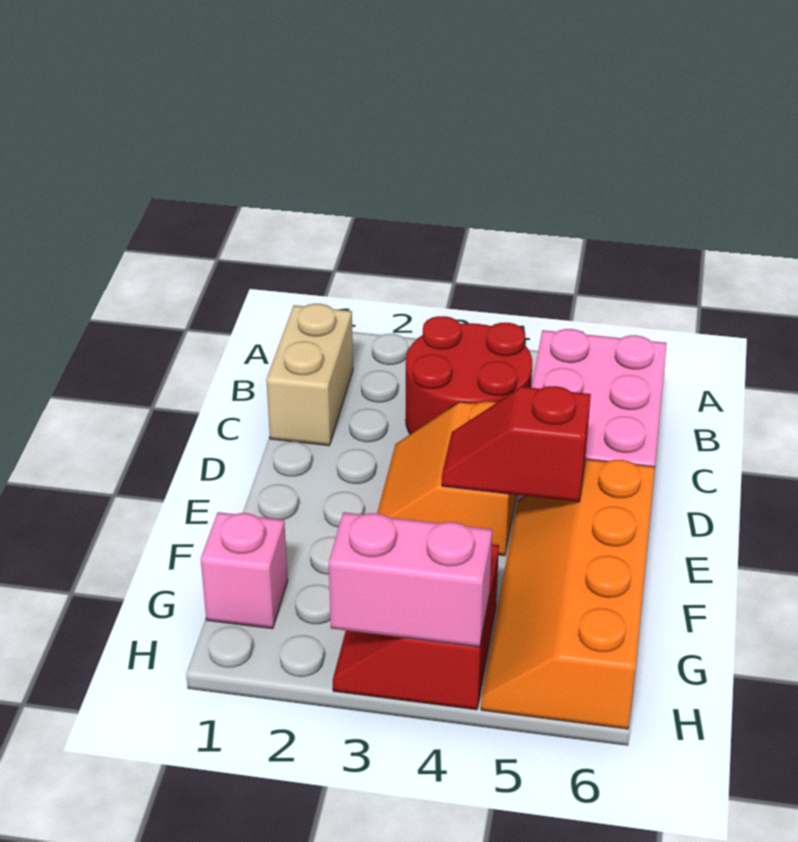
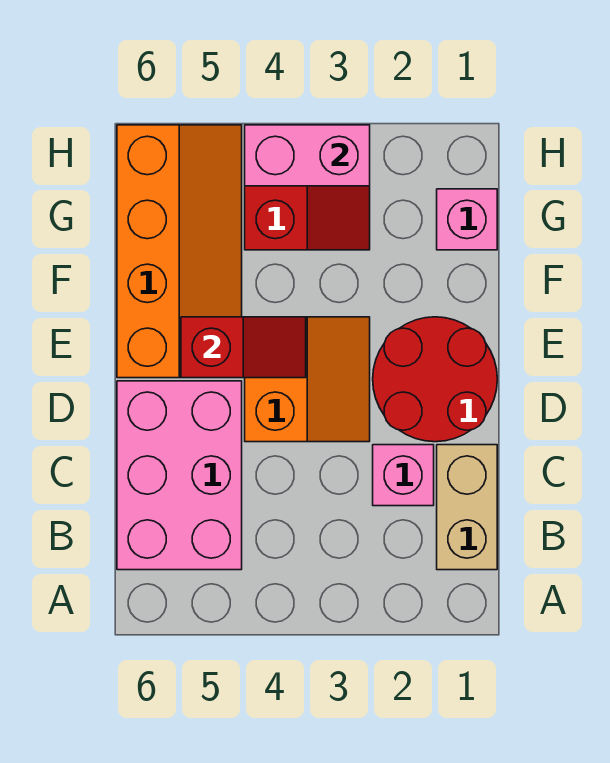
red 2x2 round brick [406,316,532,434] -> red 2x2 round brick moved to [373,317,497,442]
none -> pink 1x1 brick [373,445,434,506]

